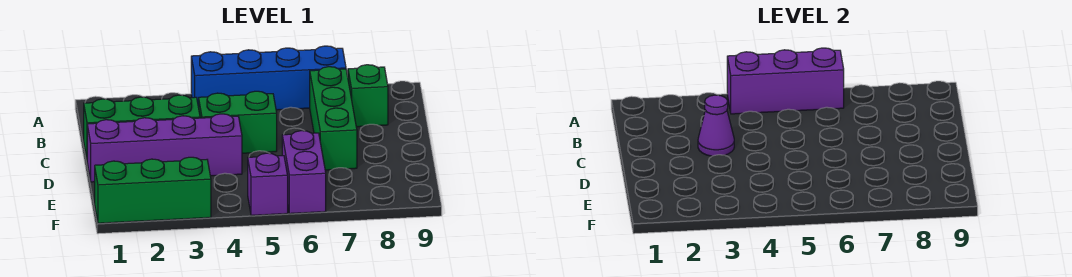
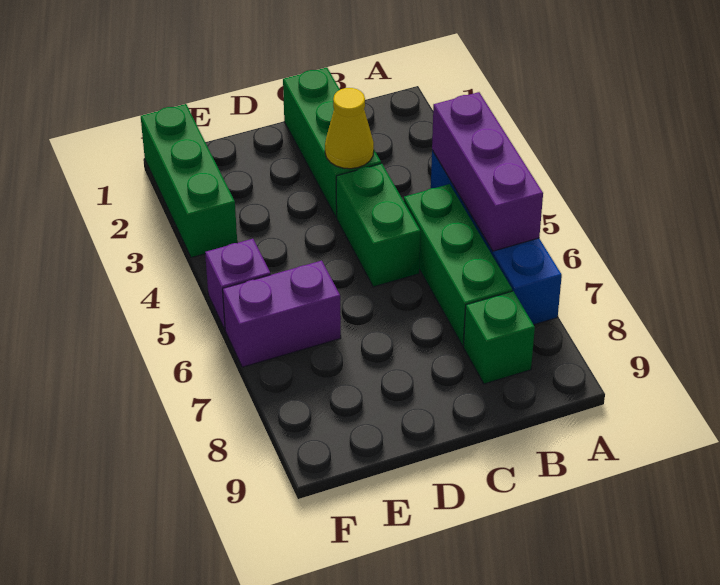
green 1x3 brick [310,67,357,170] -> green 1x3 brick turned to [404,184,512,346]
purple 1x1 cone [698,95,734,156] -> yellow 1x1 cone [325,88,374,169]
purple 1x4 brick [87,114,242,182] -> none

